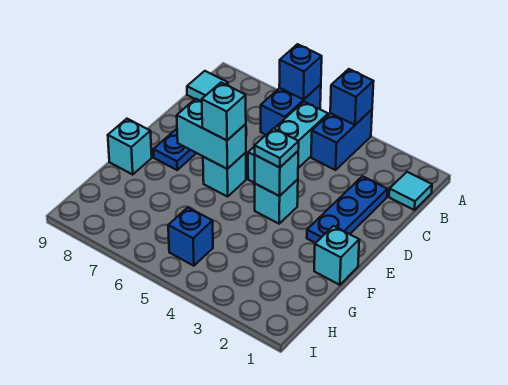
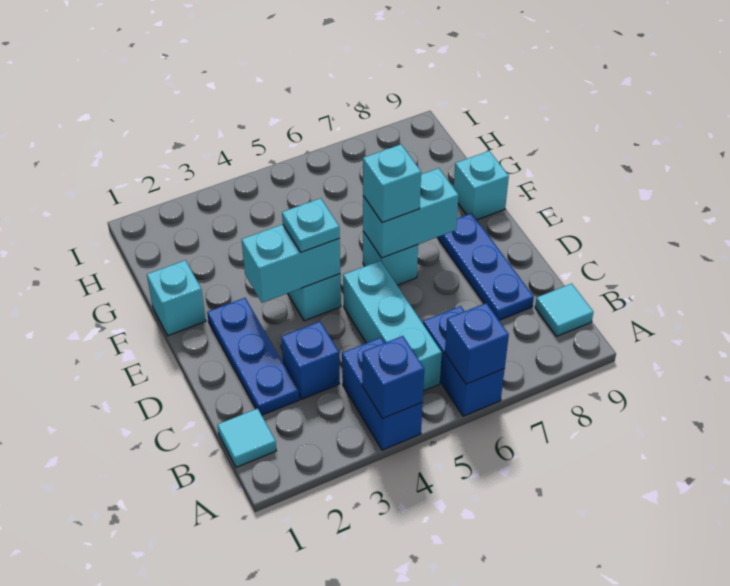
cyan 1x1 brick [255,151,298,196] -> cyan 1x2 brick [242,224,340,303]
blue 1x1 brick [168,207,213,266] -> blue 1x1 brick moved to [281,322,340,399]

